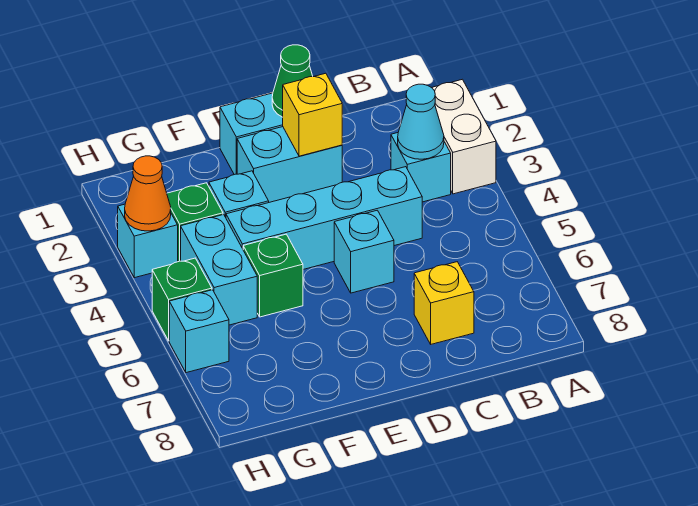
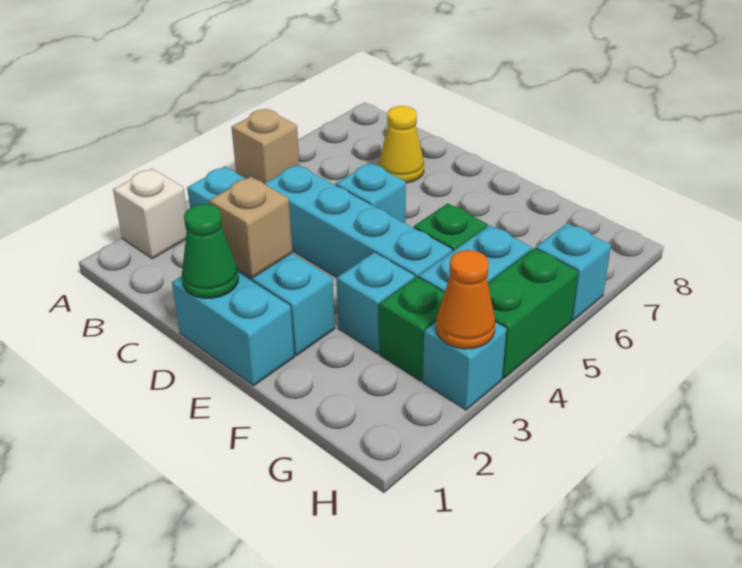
white 1x2 brick [432,79,496,194] -> white 1x1 brick [113,168,187,259]
none -> tan 1x1 brick [231,109,299,183]
cyan 1x1 cone [398,84,444,159] -> none
yellow 1x1 brick [414,262,474,344] -> yellow 1x1 cone [379,106,424,183]
yellow 1x1 brick [283,73,342,156] -> tan 1x1 brick [209,177,292,278]
green 1x1 brick [152,258,212,341] -> green 1x2 brick [488,248,578,379]

